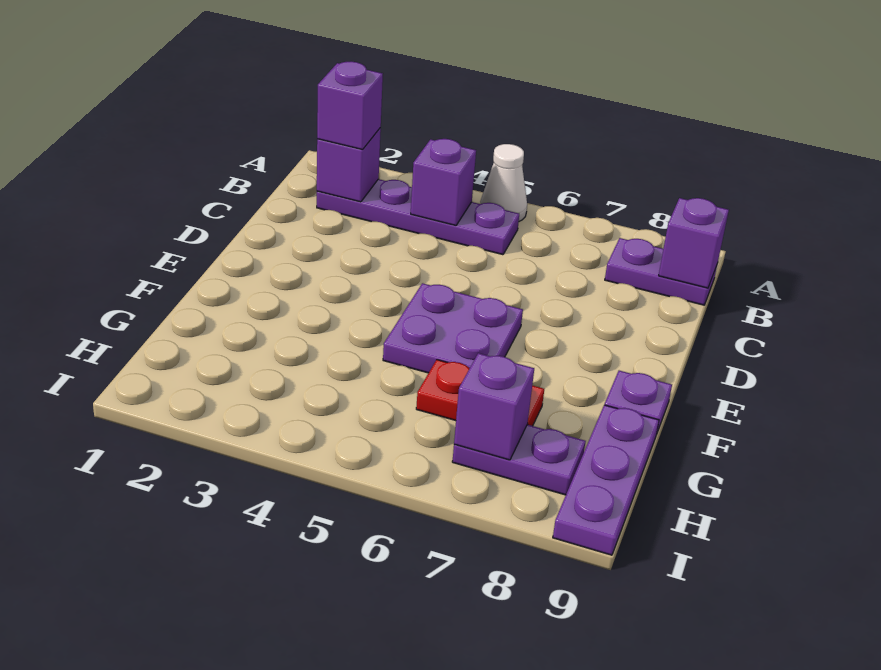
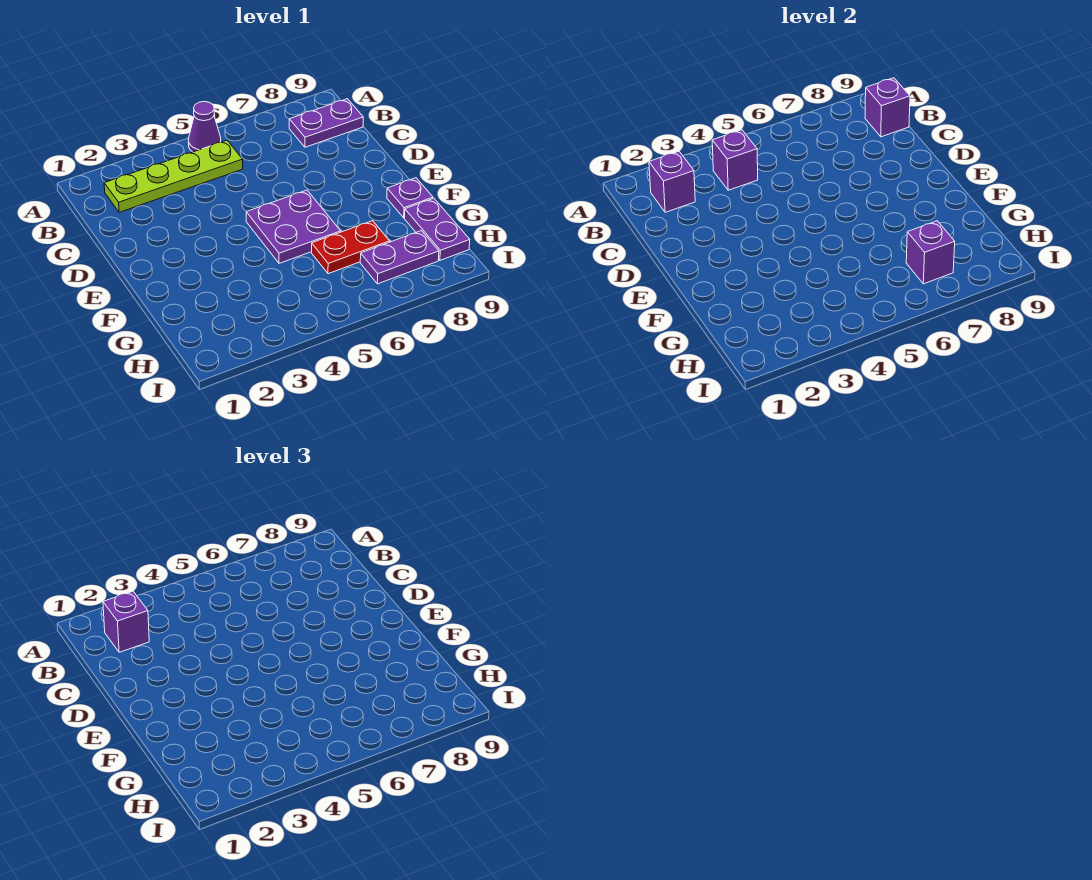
white 1x1 cone [480,144,527,221] -> purple 1x1 cone [188,102,221,152]
purple 1x4 plate [317,179,519,255] -> lime 1x4 plate [104,140,243,212]
purple 1x3 plate [553,405,659,555] -> purple 1x2 plate [404,198,470,260]

